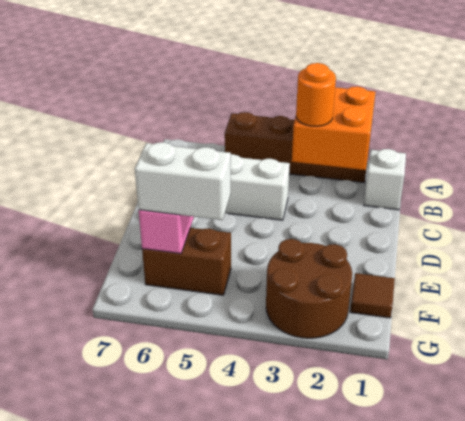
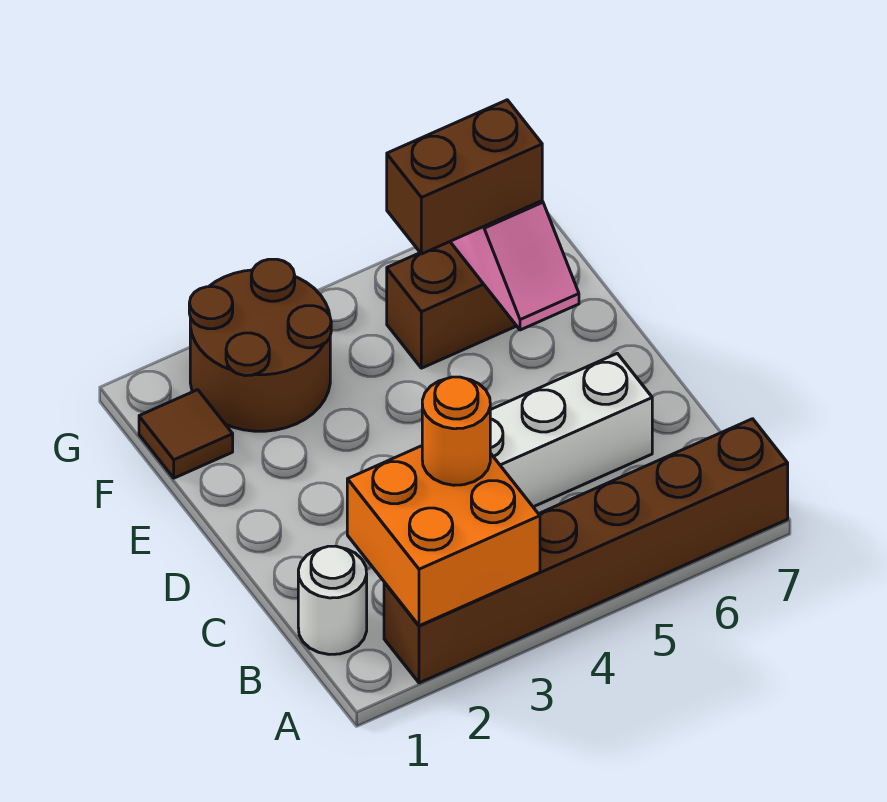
brown 1x4 brick [225,112,370,183] -> brown 1x6 brick [384,419,788,683]
white 1x1 brick [364,149,406,210] -> white 1x1 round brick [298,546,367,654]
white 1x2 brick [135,142,231,220] -> brown 1x2 brick [387,100,542,254]

